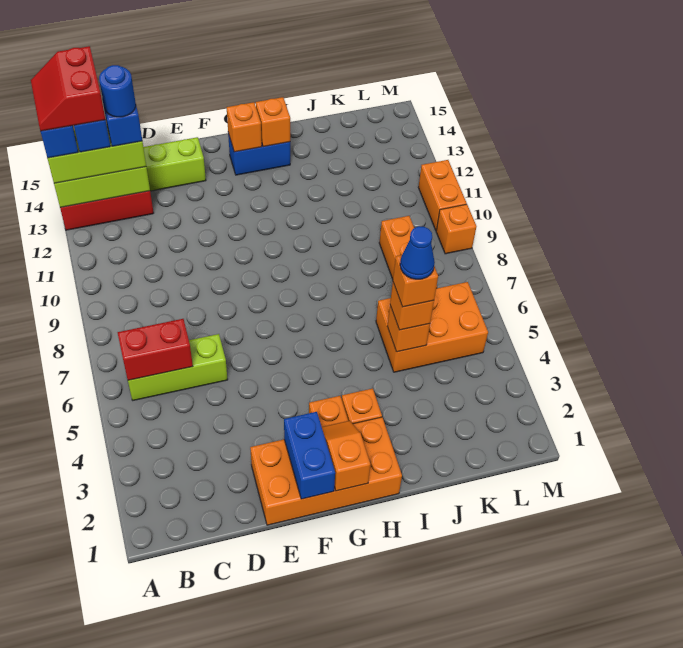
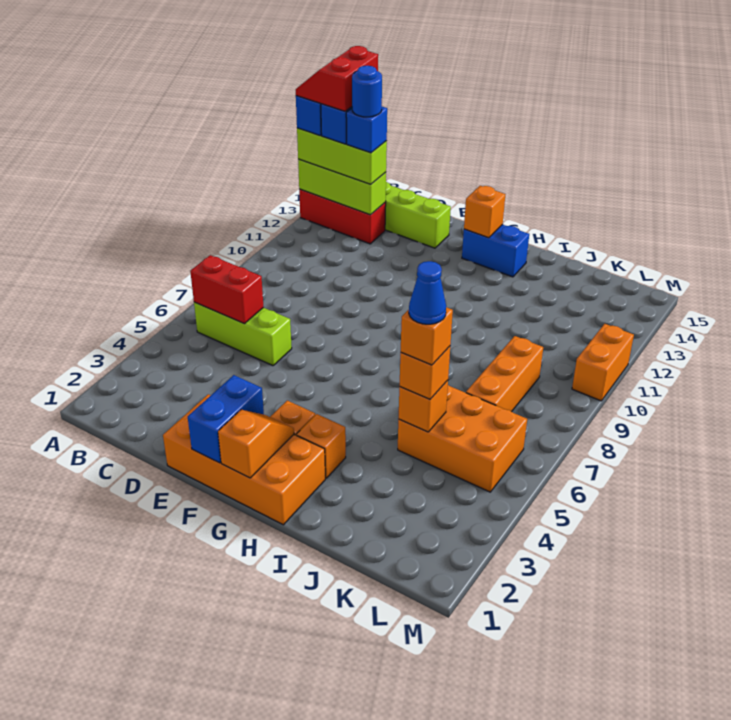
orange 1x1 brick [256,97,290,147] -> none
orange 1x1 brick [436,204,476,254] -> none

